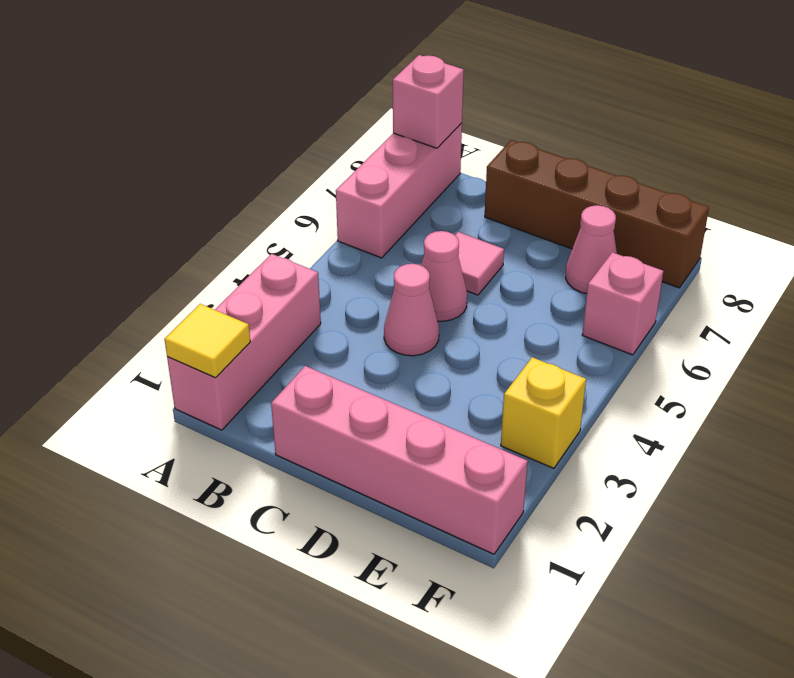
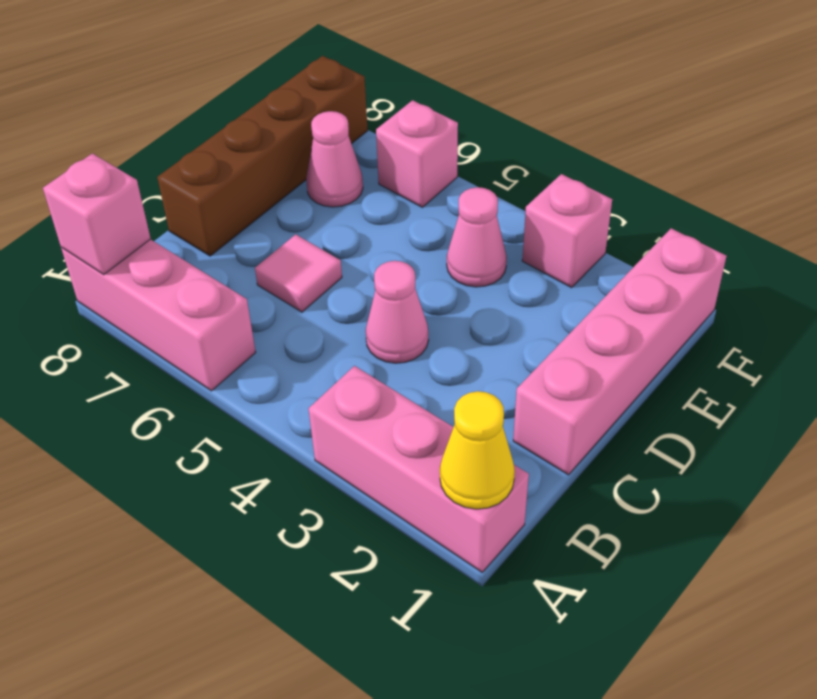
yellow 1x1 tile [164,304,250,378] -> yellow 1x1 cone [440,391,515,509]
pink 1x1 cone [421,231,467,321] -> pink 1x1 cone moved to [447,187,507,287]
yellow 1x1 brick [501,357,586,468] -> pink 1x1 brick [522,174,612,288]

